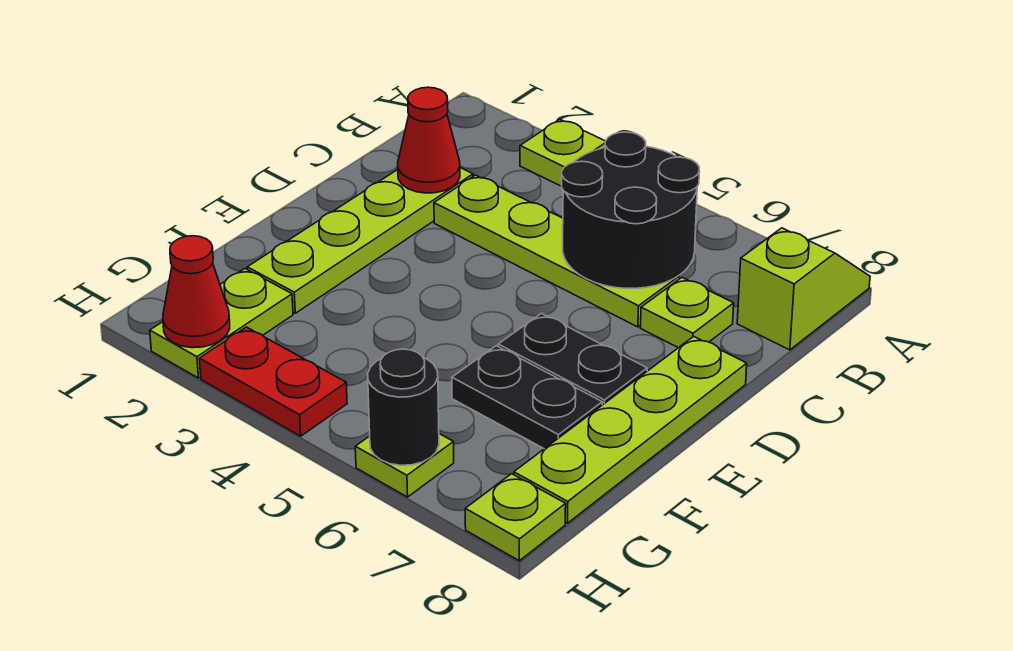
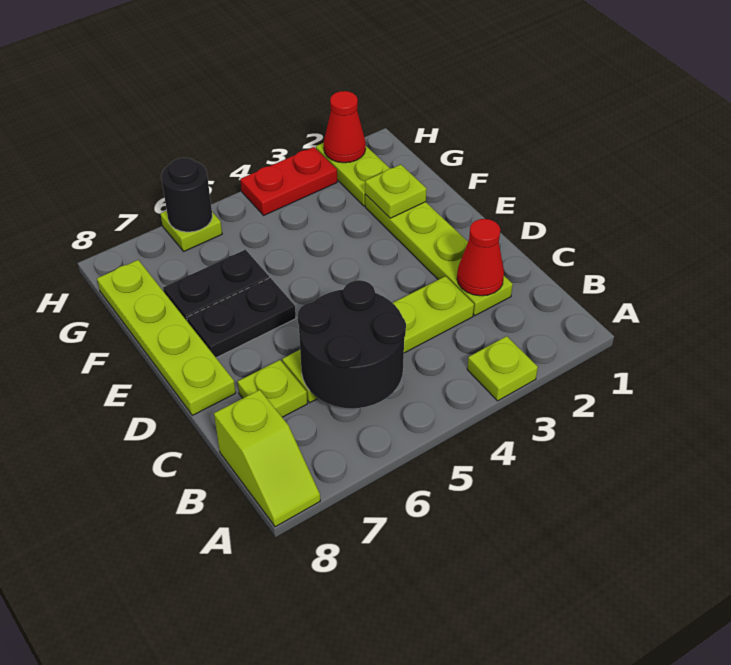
lime 1x1 plate [465,474,566,561] -> lime 1x1 plate moved to [365,165,427,218]

